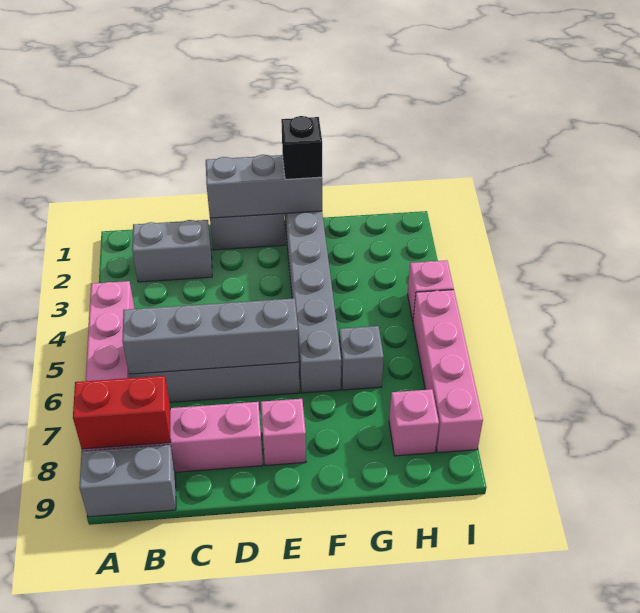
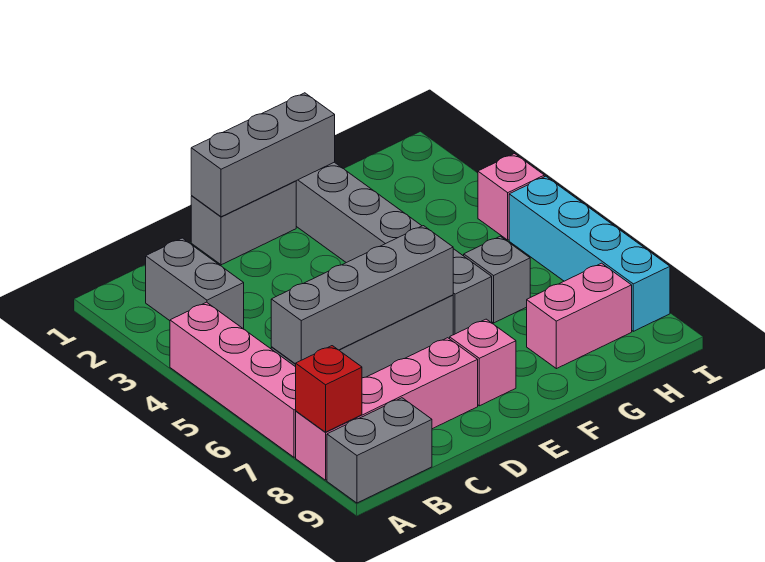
red 1x2 brick [73,376,171,449] -> red 1x1 brick [296,346,362,432]
grey 1x2 brick [132,220,212,282] -> grey 1x2 brick turned to [146,238,244,329]
black 1x1 brick [281,116,322,179] -> none
pink 1x1 brick [389,389,439,456] -> pink 1x2 brick [527,263,632,369]
pink 1x4 brick [413,290,483,453] -> cyan 1x4 brick [509,176,670,331]

